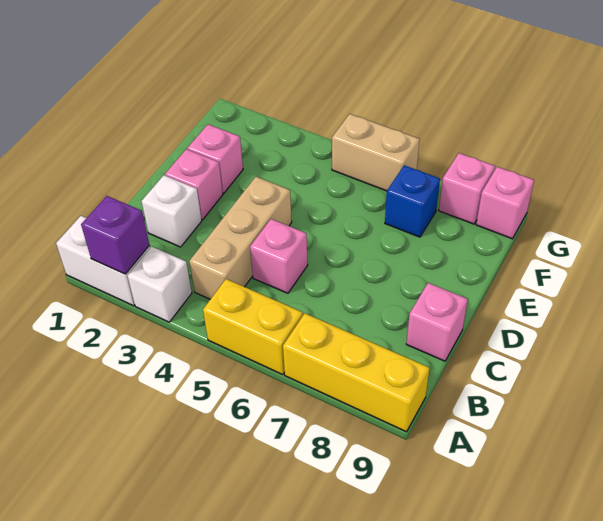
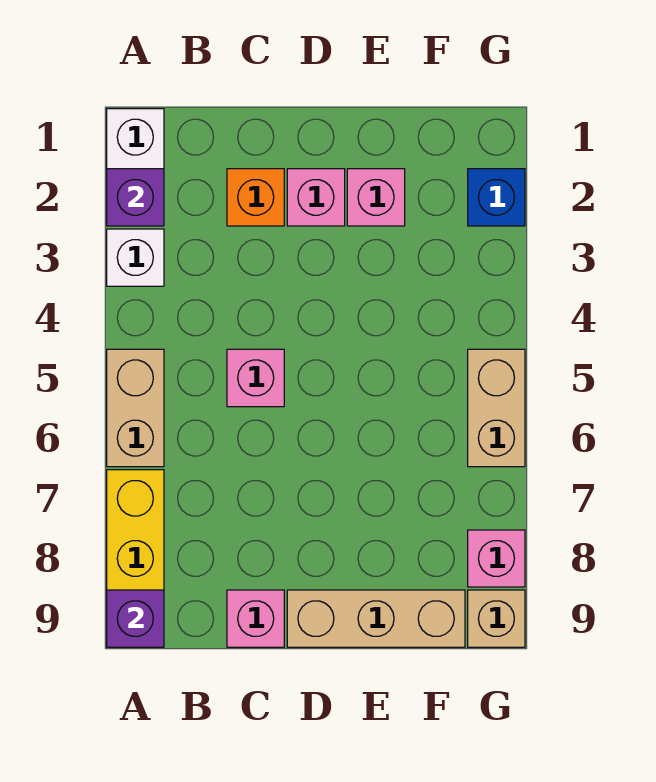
yellow 1x2 brick [203,279,303,375] -> tan 1x2 brick [107,349,164,467]
none -> purple 1x1 brick [107,590,164,647]
tan 1x3 brick [189,177,292,299] -> tan 1x3 brick moved to [287,590,465,647]
white 1x1 brick [141,175,202,247] -> orange 1x1 brick [227,169,284,226]
blue 1x1 brick [385,165,440,237] -> blue 1x1 brick moved to [468,169,525,226]
pink 1x1 brick [476,167,534,239] -> tan 1x1 brick [468,590,525,647]

